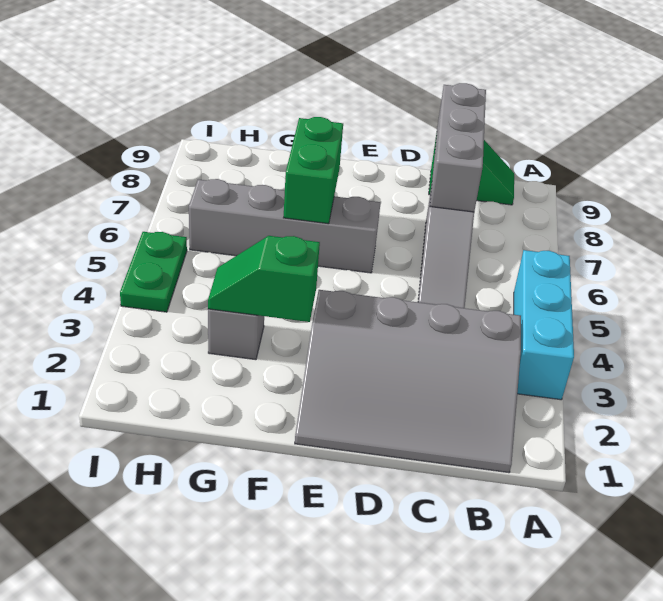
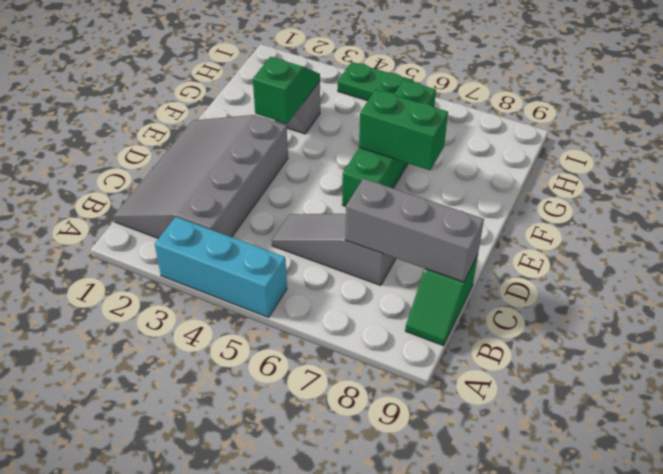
grey 1x4 brick [189,179,381,273] -> green 1x4 brick [342,80,436,206]

